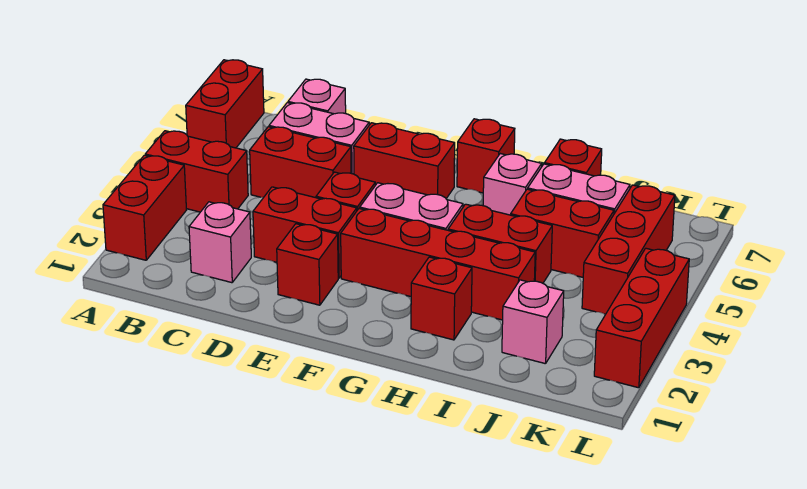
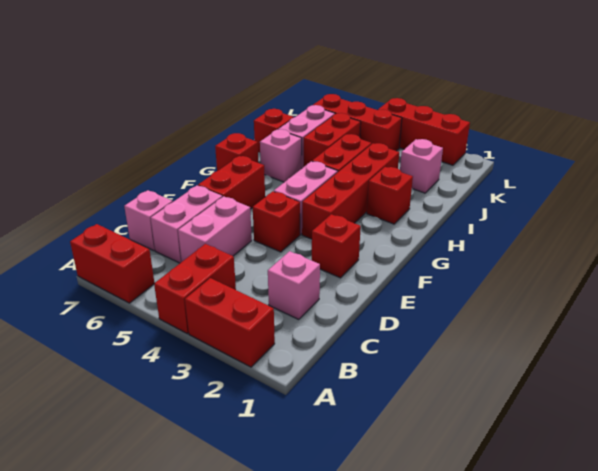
red 1x2 brick [250,127,351,198] -> pink 1x2 brick [178,196,252,261]
red 1x2 brick [253,187,357,278] -> none

